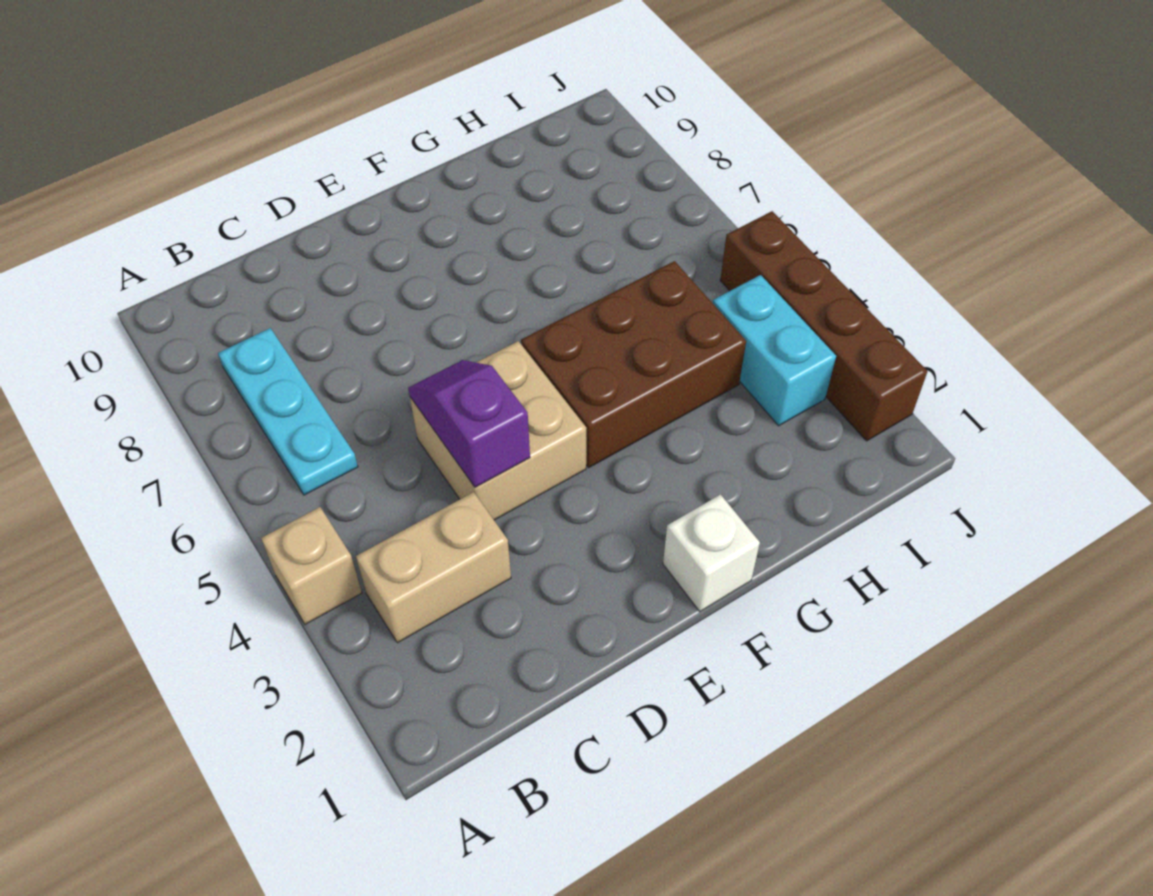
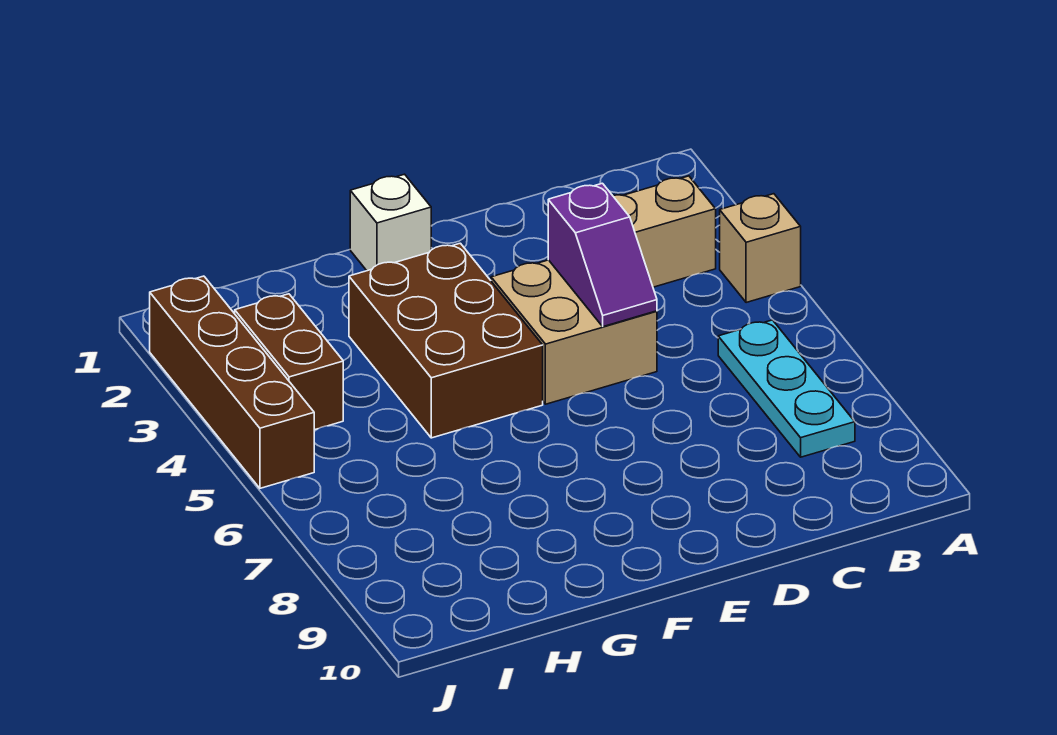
brown 2x3 brick [521,261,746,467] -> brown 2x3 brick turned to [349,243,543,438]
cyan 1x2 brick [713,275,836,426] -> brown 1x2 brick [235,294,343,430]

